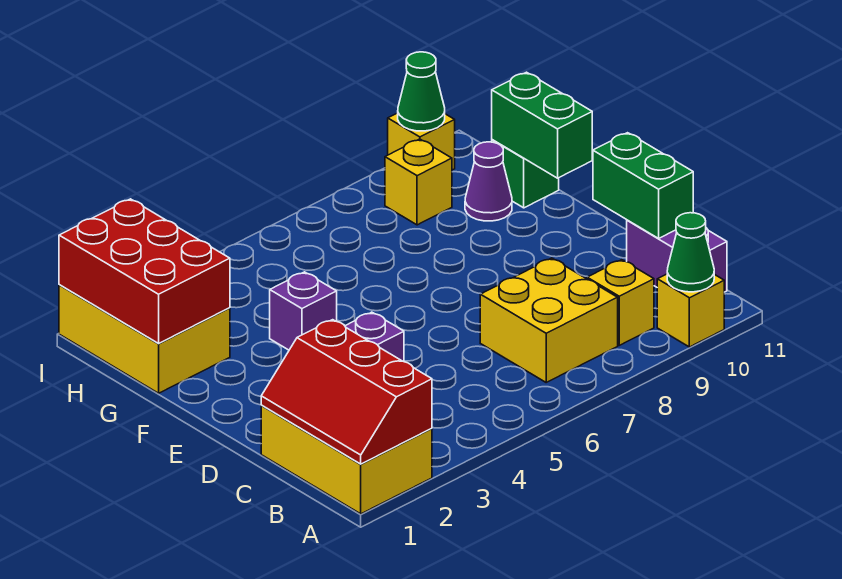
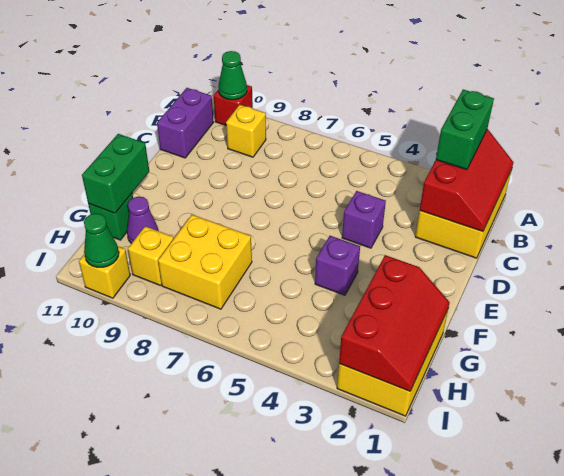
yellow 1x1 brick [657,274,724,347] -> red 1x1 brick [214,85,253,125]
yellow 2x2 brick [480,258,618,382] -> yellow 2x2 brick moved to [158,215,252,309]
green 1x2 brick [593,133,693,238] -> green 1x2 brick moved to [436,90,494,170]
red 2x3 brick [59,199,230,343] -> red 2x3 slope [339,255,450,391]

